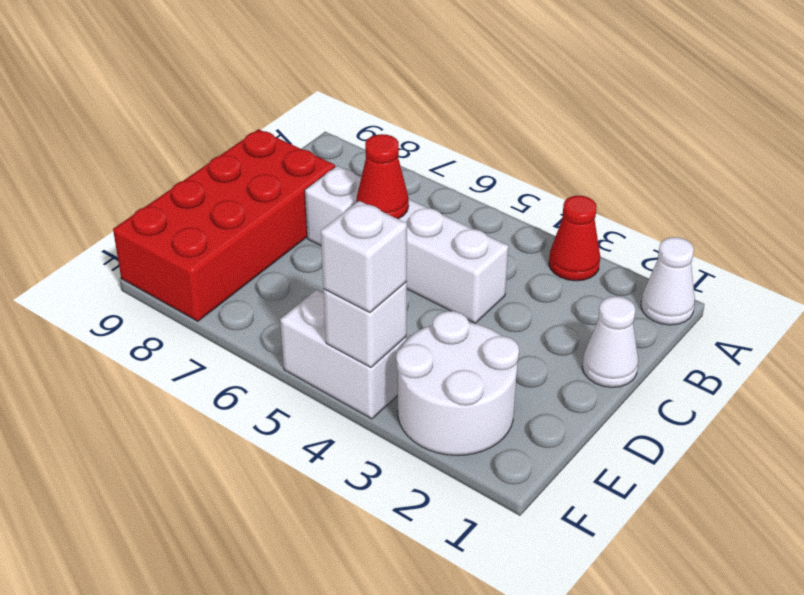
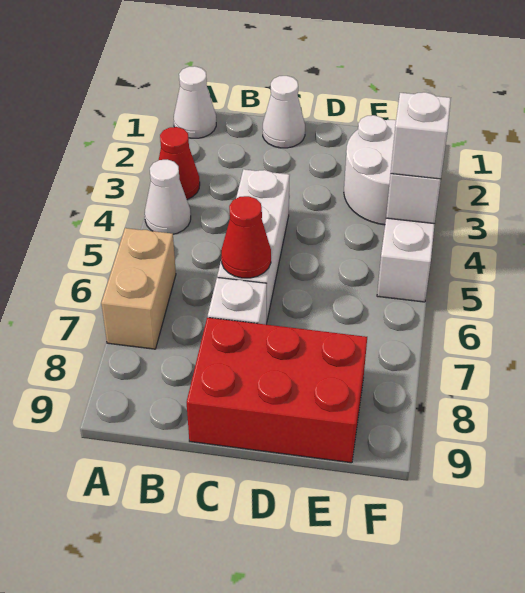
none -> white 1x1 cone [145,160,191,234]
none -> tan 1x2 brick [101,228,176,349]
red 2x4 brick [113,129,335,321] -> red 2x3 brick [187,317,367,463]

